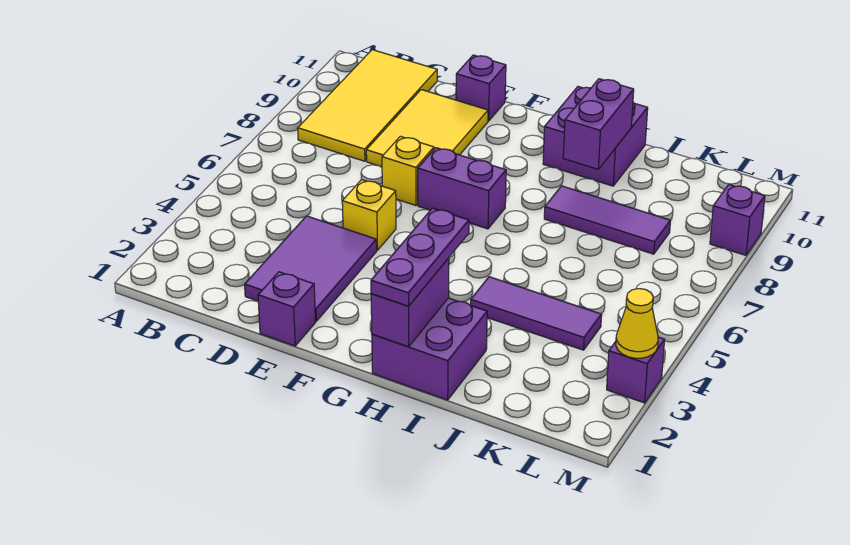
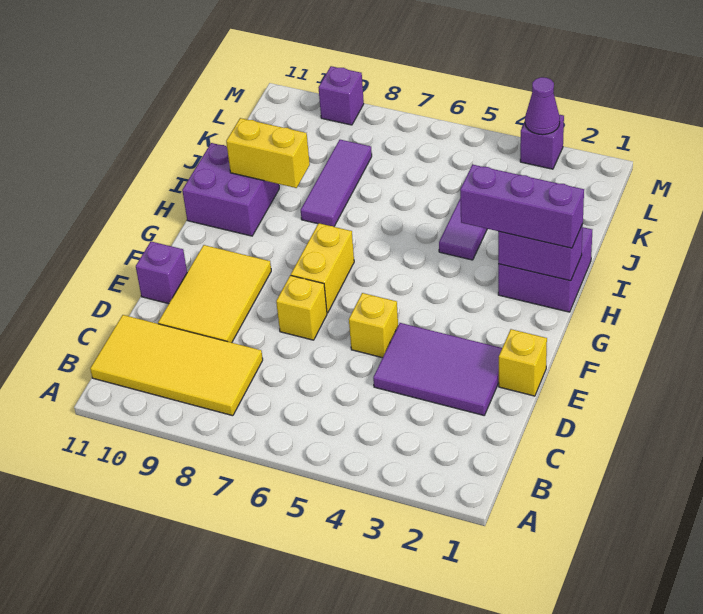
yellow 2x3 tile [366,90,488,167] -> yellow 2x3 tile turned to [158,245,271,343]
purple 1x1 brick [258,272,316,346] -> yellow 1x1 brick [499,329,547,396]
purple 1x2 brick [418,148,506,229] -> yellow 1x2 brick [291,223,354,313]
purple 1x3 plate [371,208,469,306] -> purple 1x3 brick [460,165,584,248]
purple 1x2 brick [563,79,634,169] -> yellow 1x2 brick [226,118,310,188]
yellow 1x1 cone [616,289,658,358] -> purple 1x1 cone [525,77,560,135]

